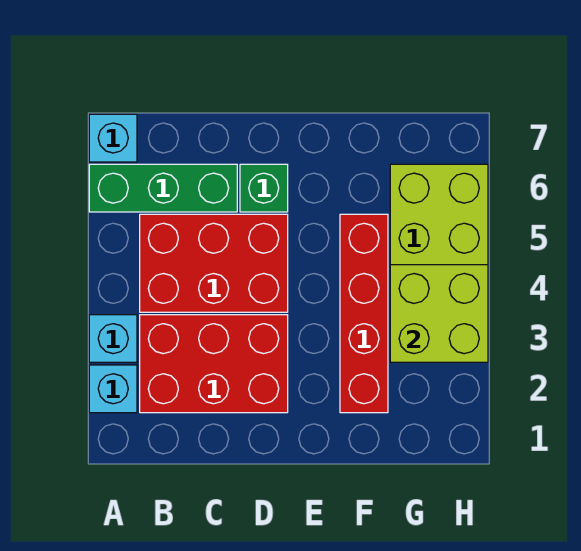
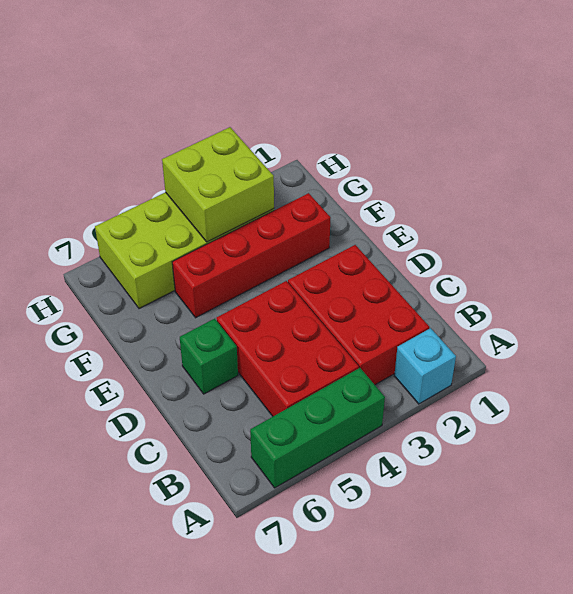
cyan 1x1 brick [89,315,137,362] -> none
green 1x3 brick [89,164,237,212] -> green 1x3 brick turned to [250,368,385,488]
cyan 1x1 brick [89,114,137,162] -> none

